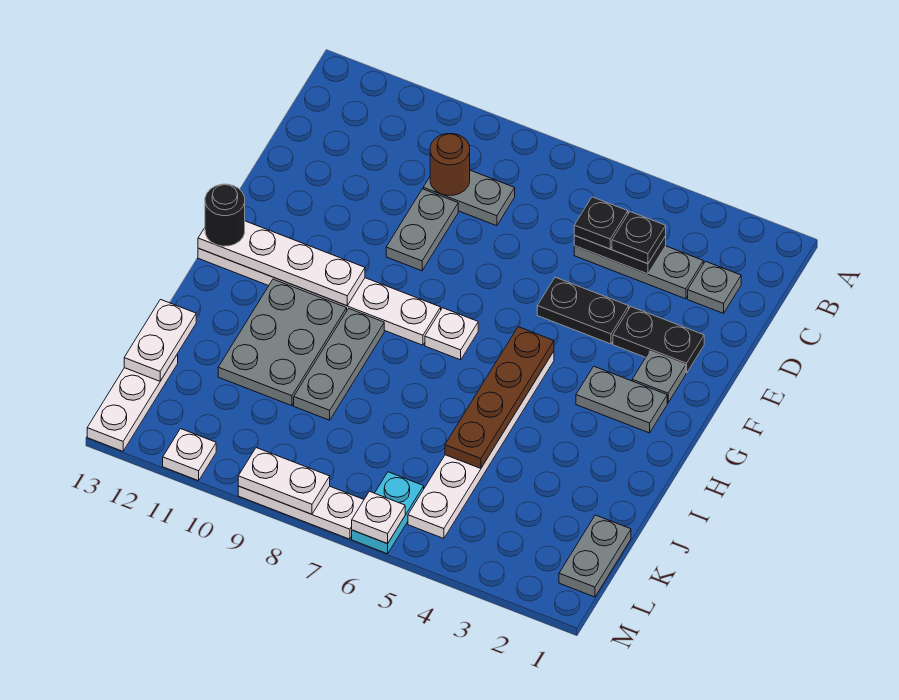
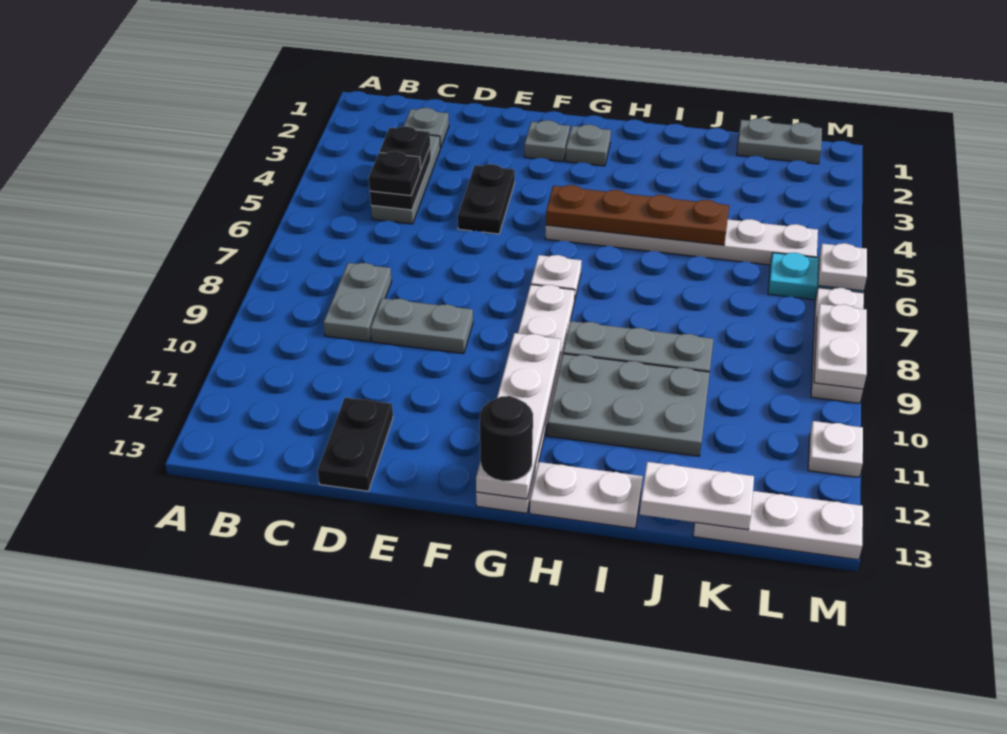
brown 1x1 round brick [430,134,470,195] -> none
black 1x2 plate [613,307,704,373] -> black 1x2 plate moved to [318,398,393,491]
grey 1x2 plate [576,366,667,433] -> grey 1x1 plate [566,125,611,166]
none -> white 1x2 plate [530,462,643,528]

